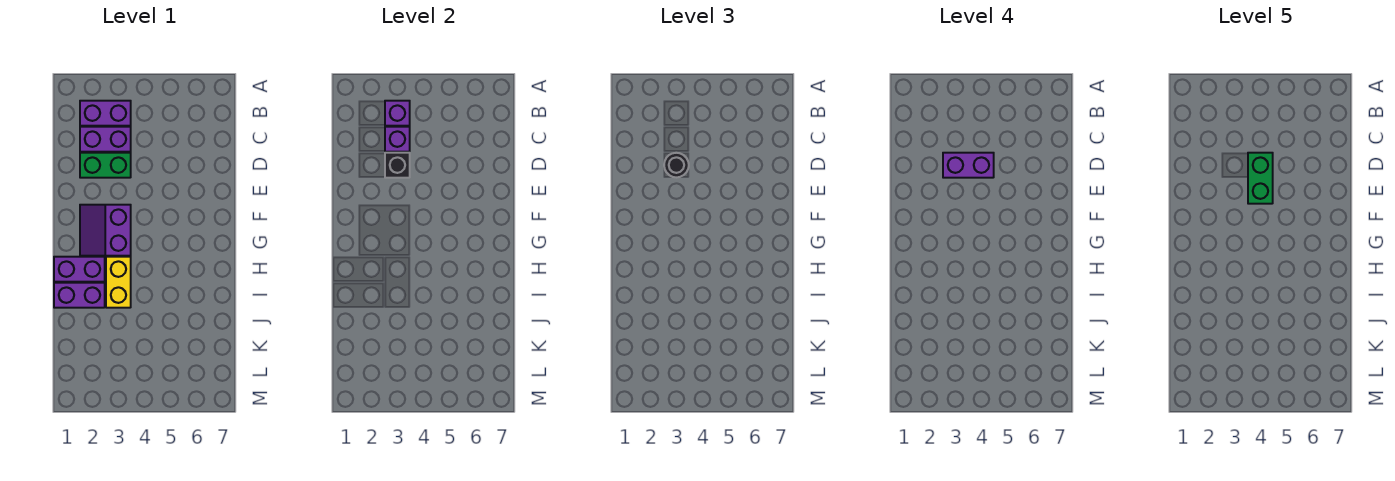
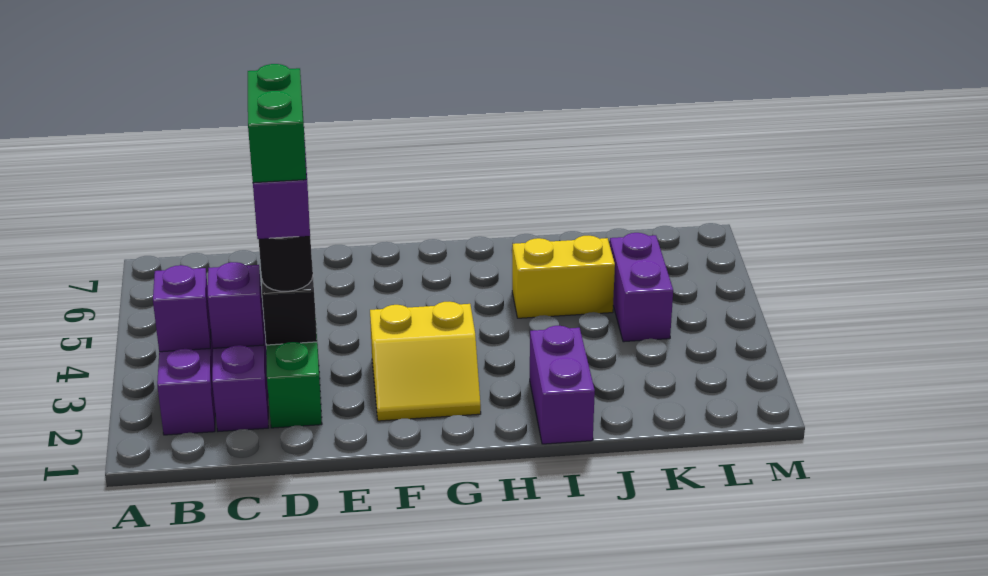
green 1x2 brick [1248,153,1273,204] -> green 1x2 brick turned to [248,64,306,183]
purple 2x2 slope [80,205,131,256] -> yellow 2x2 slope [370,302,481,421]
purple 1x2 brick [54,257,105,282] -> purple 1x2 brick moved to [610,233,673,342]
yellow 1x2 brick [106,257,131,308] -> yellow 1x2 brick moved to [512,236,615,318]

